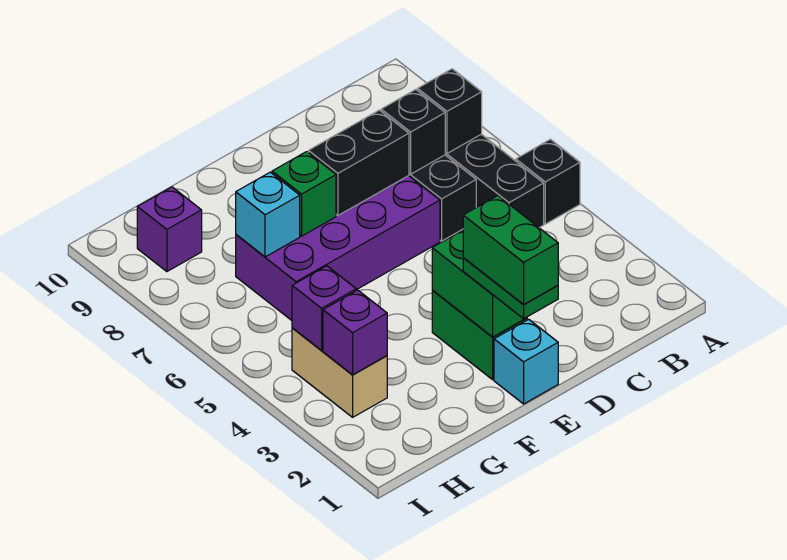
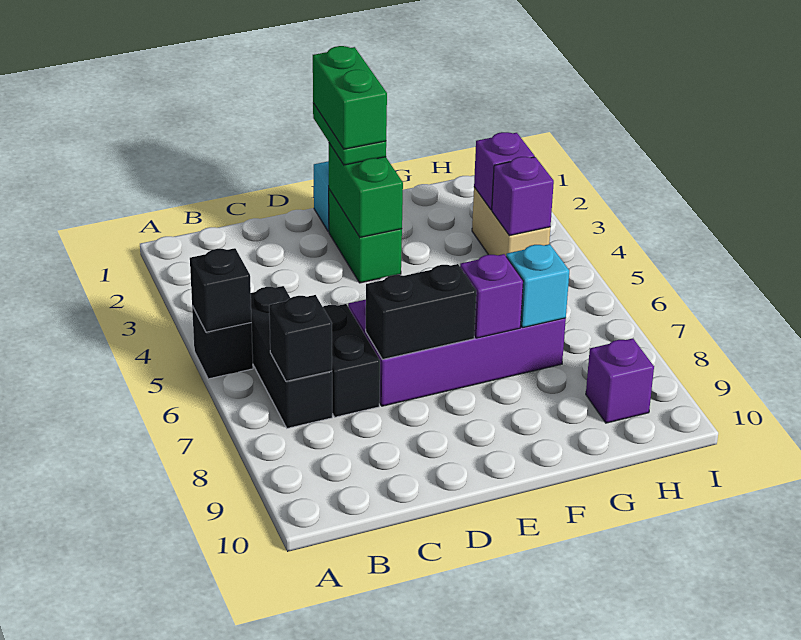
black 1x1 brick [381,90,445,174] -> black 1x1 brick moved to [190,248,252,332]
green 1x1 brick [272,152,336,236] -> purple 1x1 brick [460,254,523,338]

